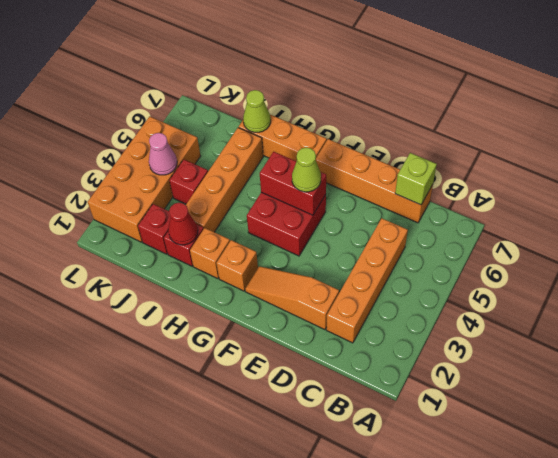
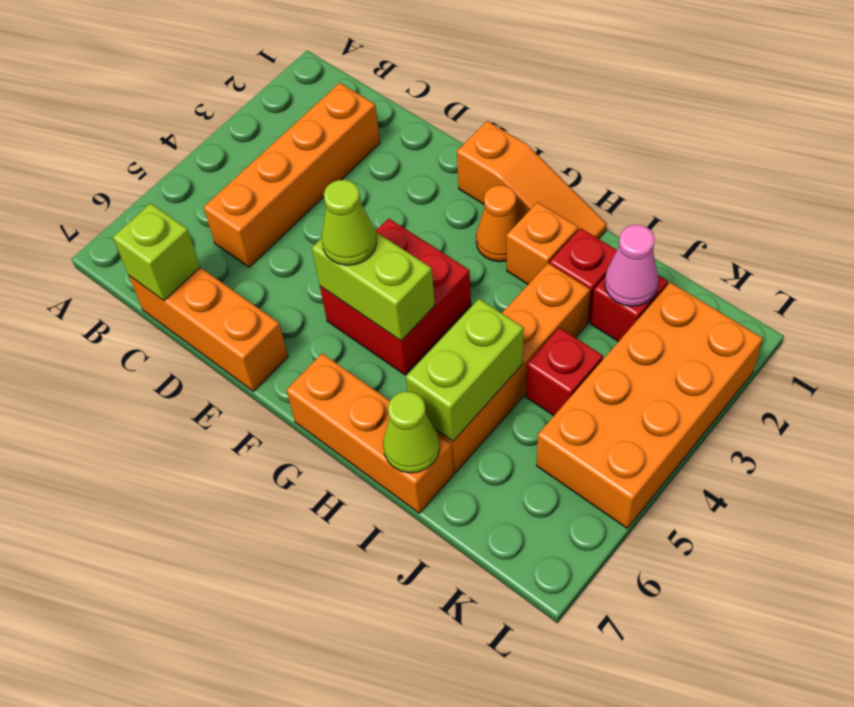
orange 1x4 brick [316,139,433,223] -> orange 1x3 brick [129,267,288,391]
orange 1x3 slope [245,266,339,330] -> orange 1x3 slope moved to [457,121,607,239]
red 1x2 brick [260,152,326,215] -> lime 1x2 brick [312,231,435,341]
orange 1x1 brick [216,240,258,291] -> orange 1x1 cone [476,185,520,262]
red 1x1 cone [168,203,198,245] -> none
none -> lime 1x2 brick [406,299,524,441]
pink 1x1 cone [149,133,177,175] -> pink 1x1 cone moved to [605,225,659,306]

